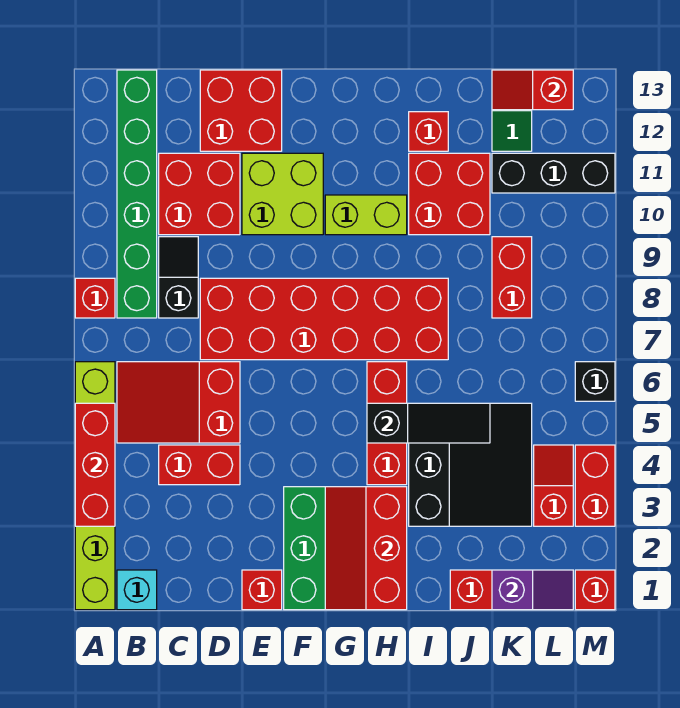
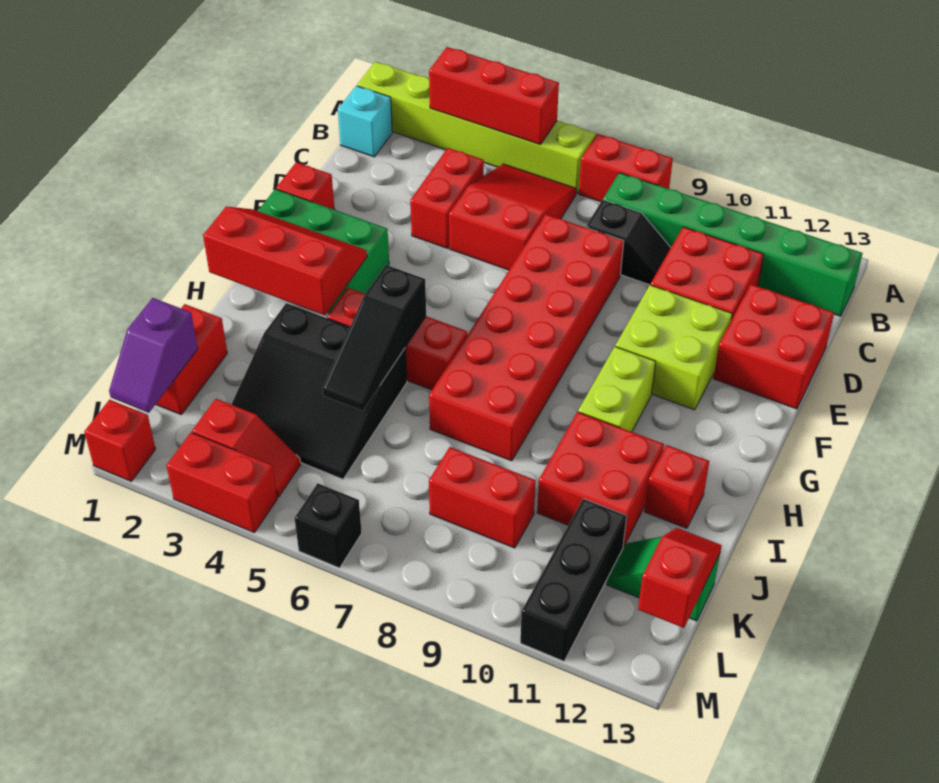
red 1x1 brick [75,278,115,318] -> red 1x2 brick [579,134,673,202]

